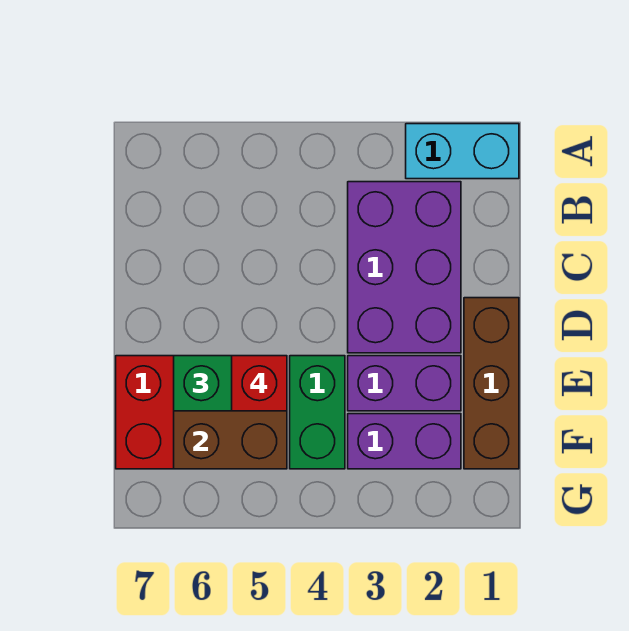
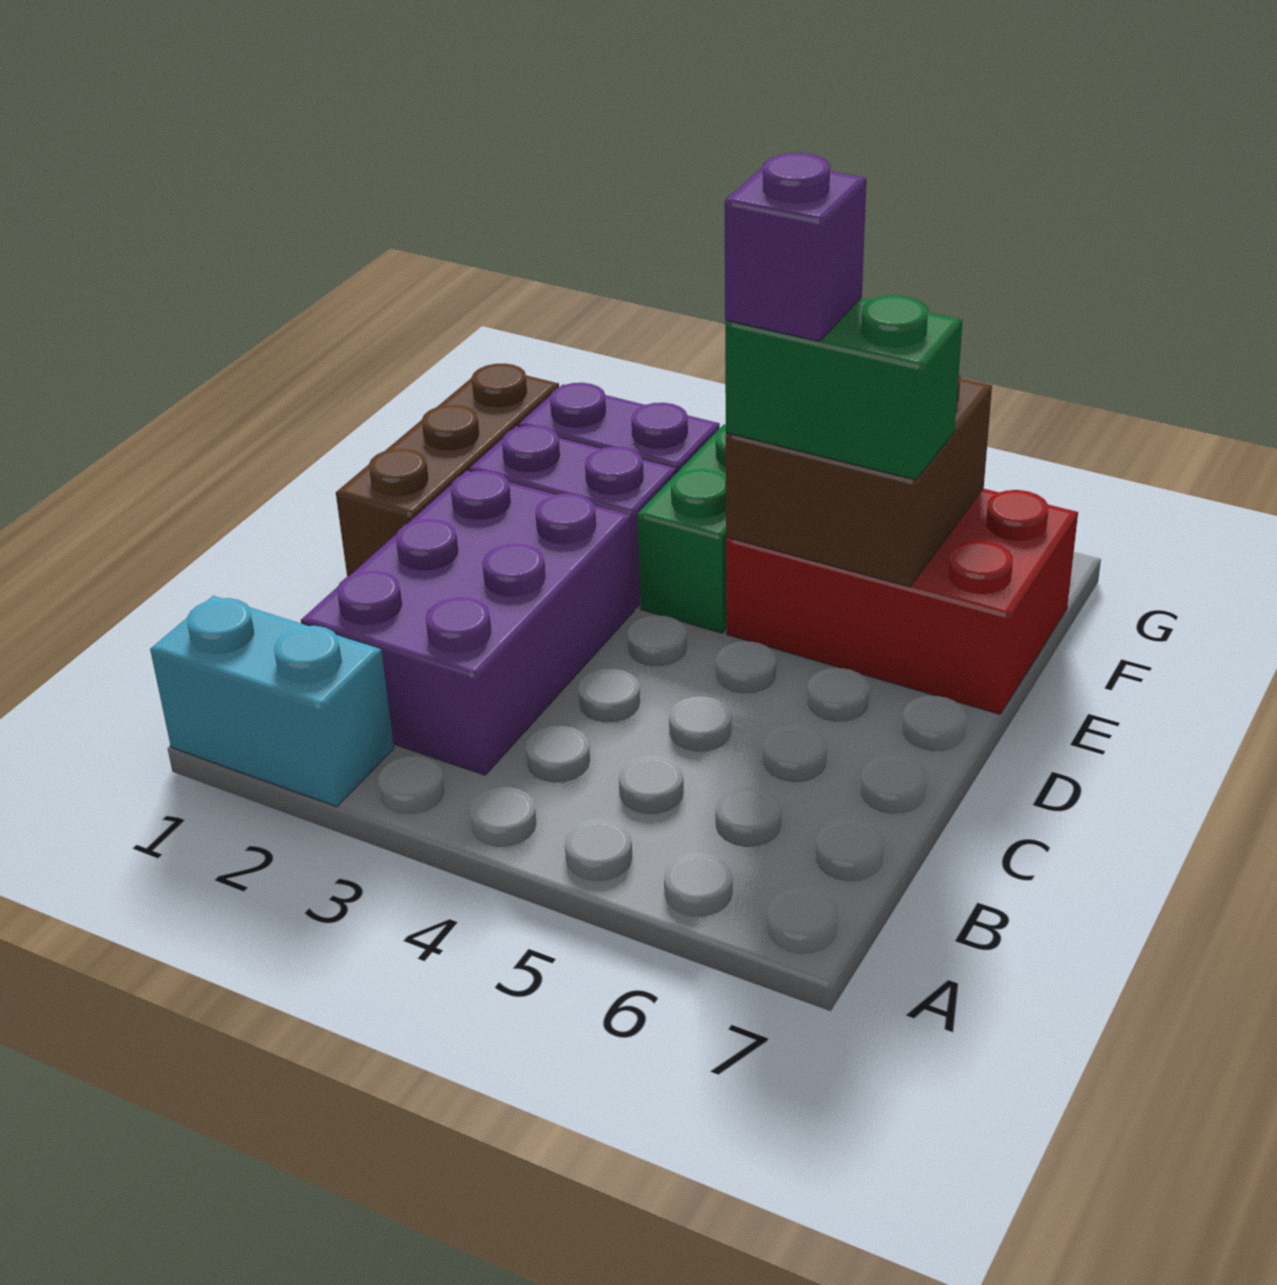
red 1x1 brick [232,356,287,411] -> purple 1x1 brick [725,153,867,341]

